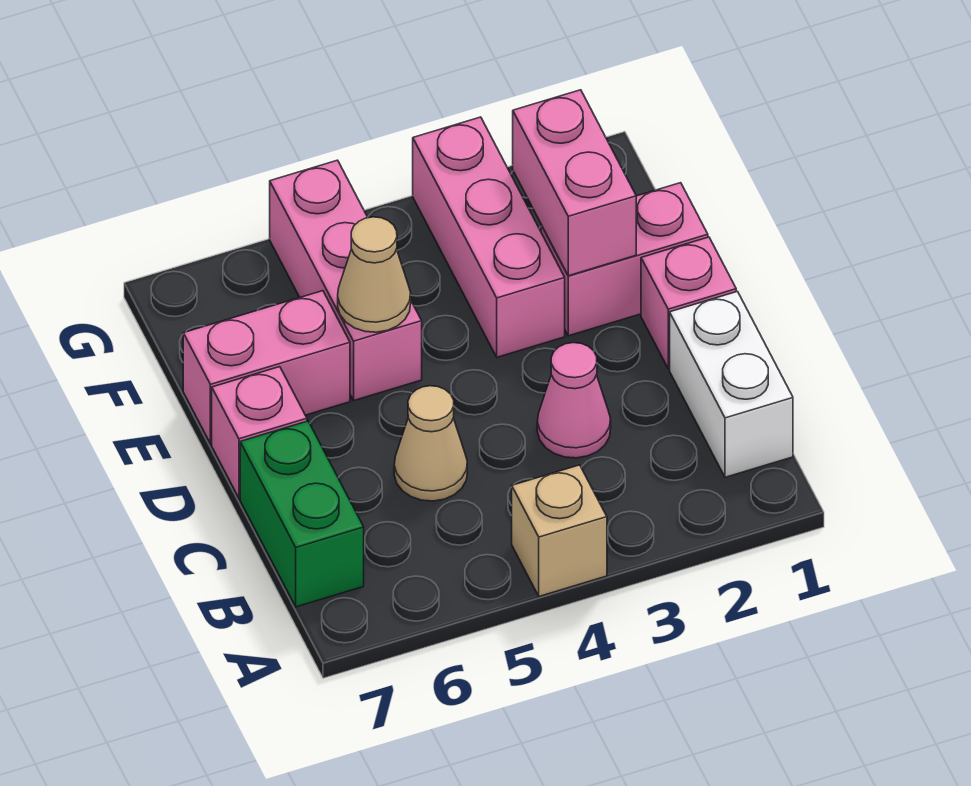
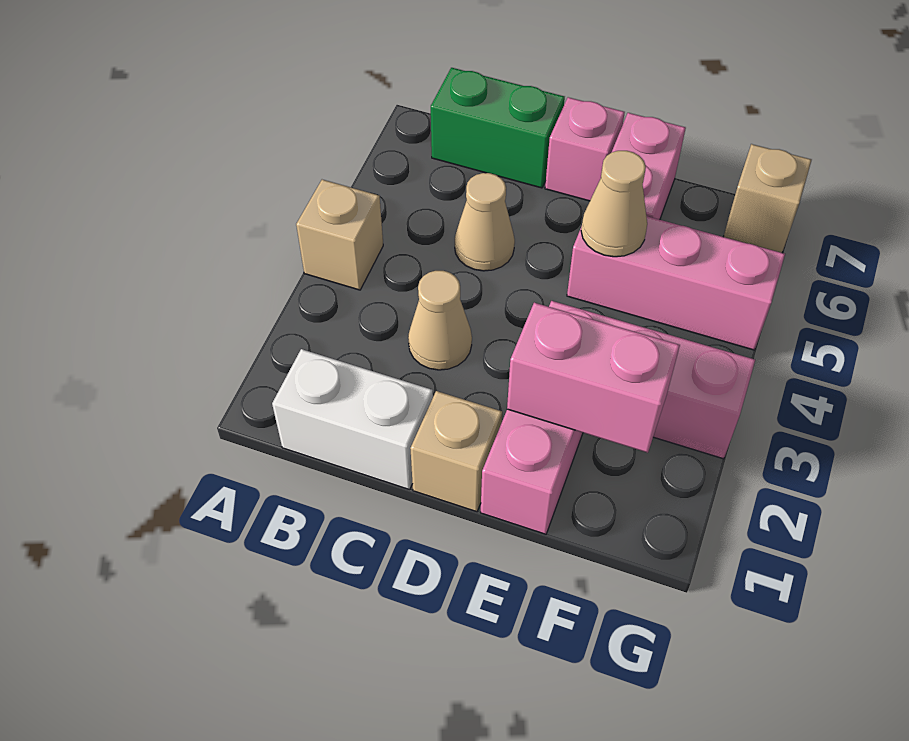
pink 1x1 cone [537,343,611,458] -> tan 1x1 cone [408,271,472,370]
pink 1x1 brick [641,237,736,369] -> tan 1x1 brick [410,391,502,512]
none -> tan 1x1 brick [723,144,811,253]

